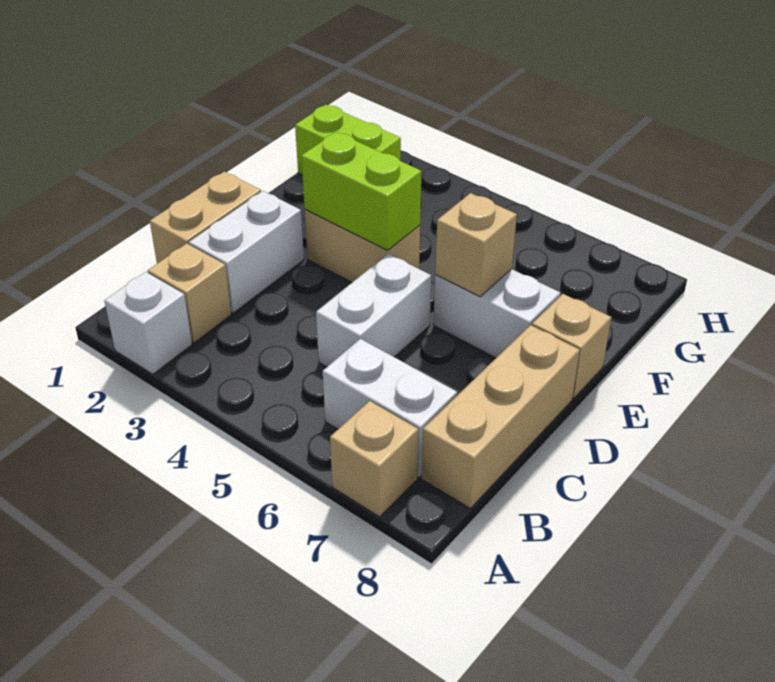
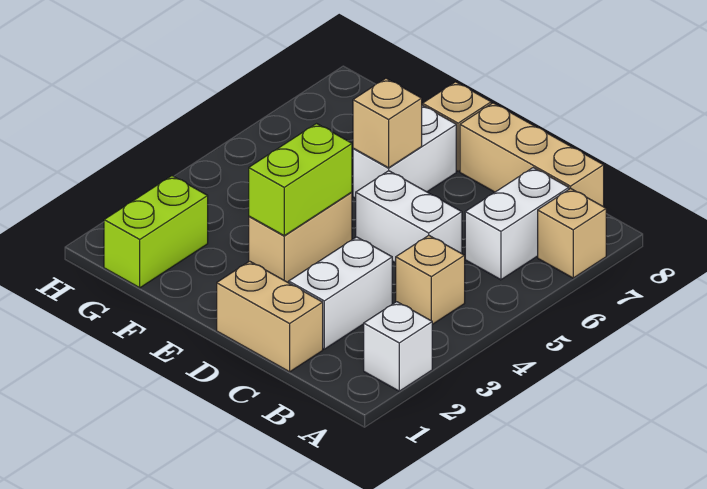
tan 1x1 brick [148,243,231,343] -> tan 1x1 brick moved to [396,236,465,324]
white 1x2 brick [189,191,304,313] -> white 1x2 brick turned to [289,237,392,349]

